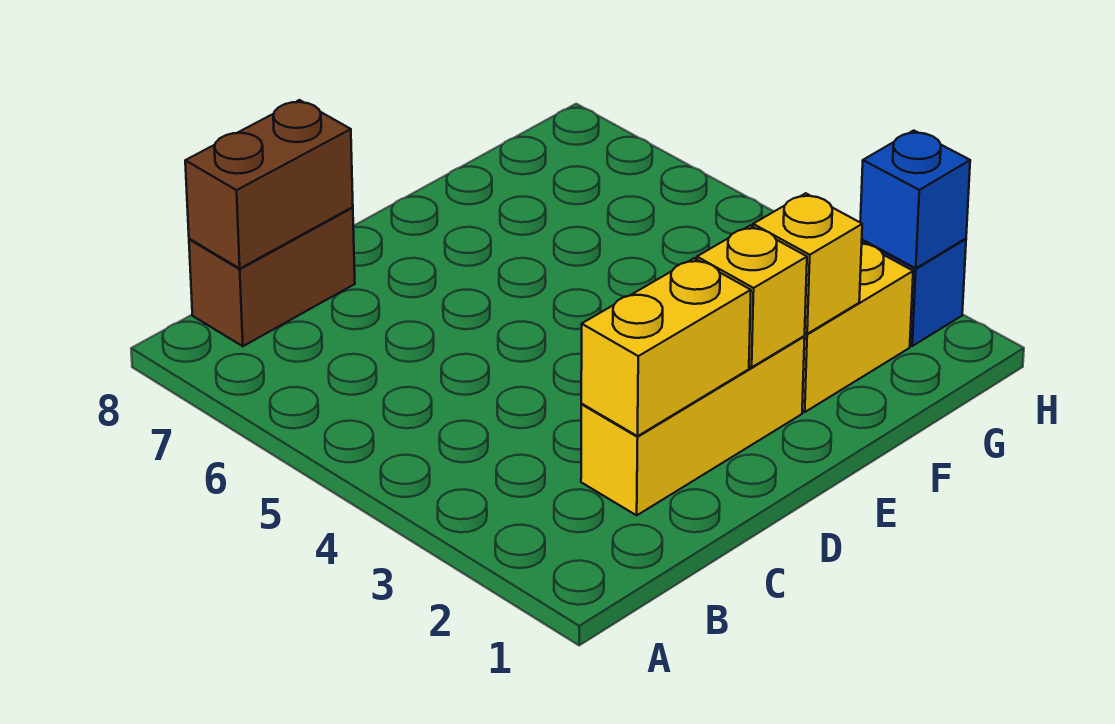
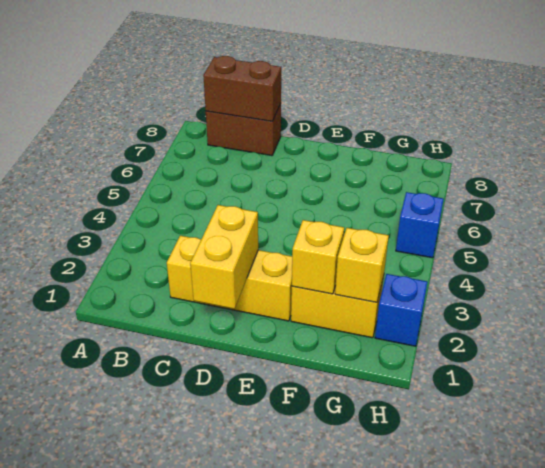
yellow 1x2 brick [581,258,751,436] -> yellow 1x2 brick turned to [190,205,258,309]
yellow 1x1 brick [697,226,807,367] -> yellow 1x1 brick moved to [335,228,389,302]
blue 1x1 brick [860,131,970,268] -> blue 1x1 brick moved to [396,192,444,258]

